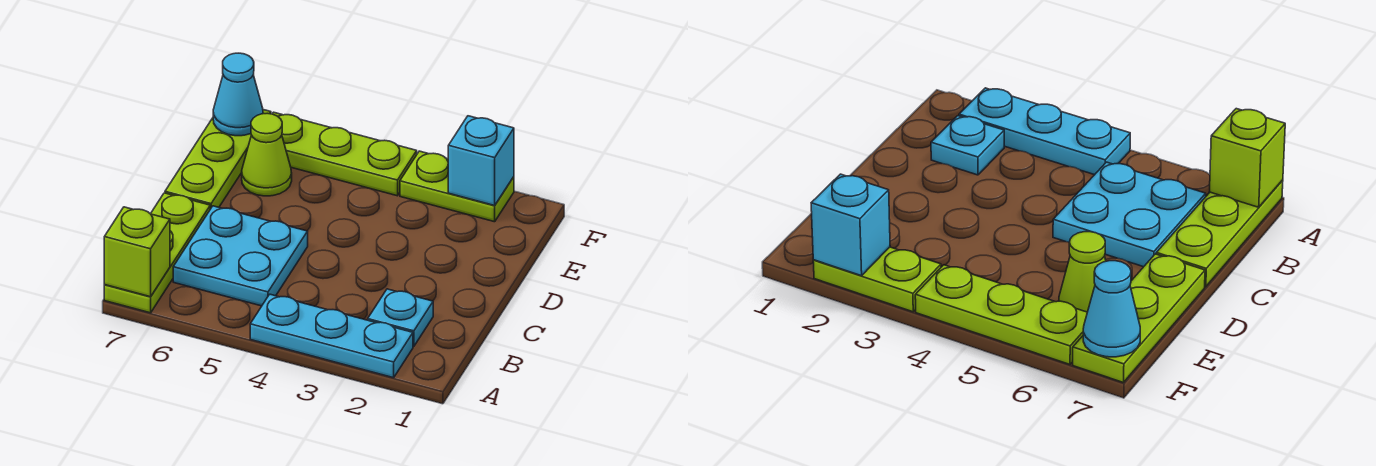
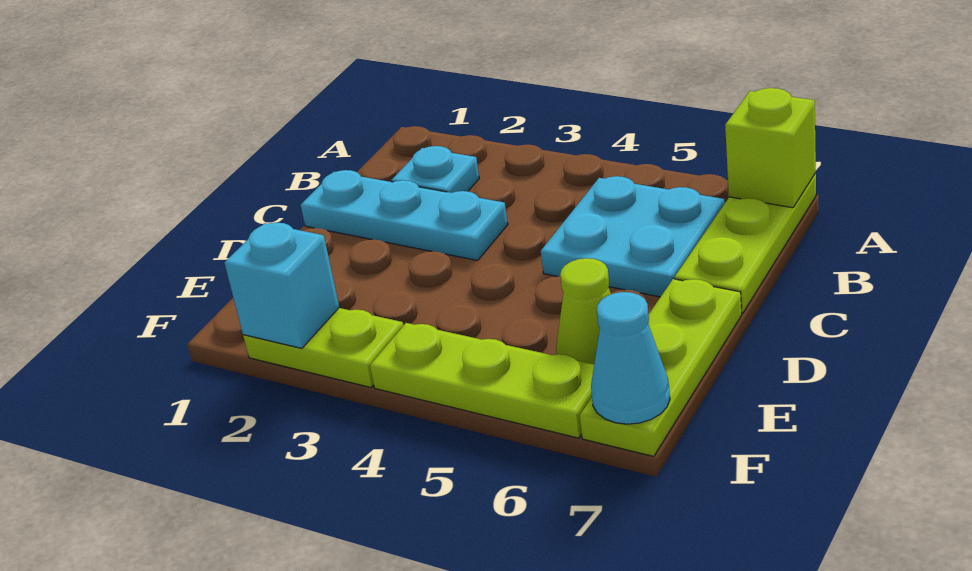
cyan 1x3 plate [250,294,413,378] -> cyan 1x3 plate moved to [301,170,508,260]

